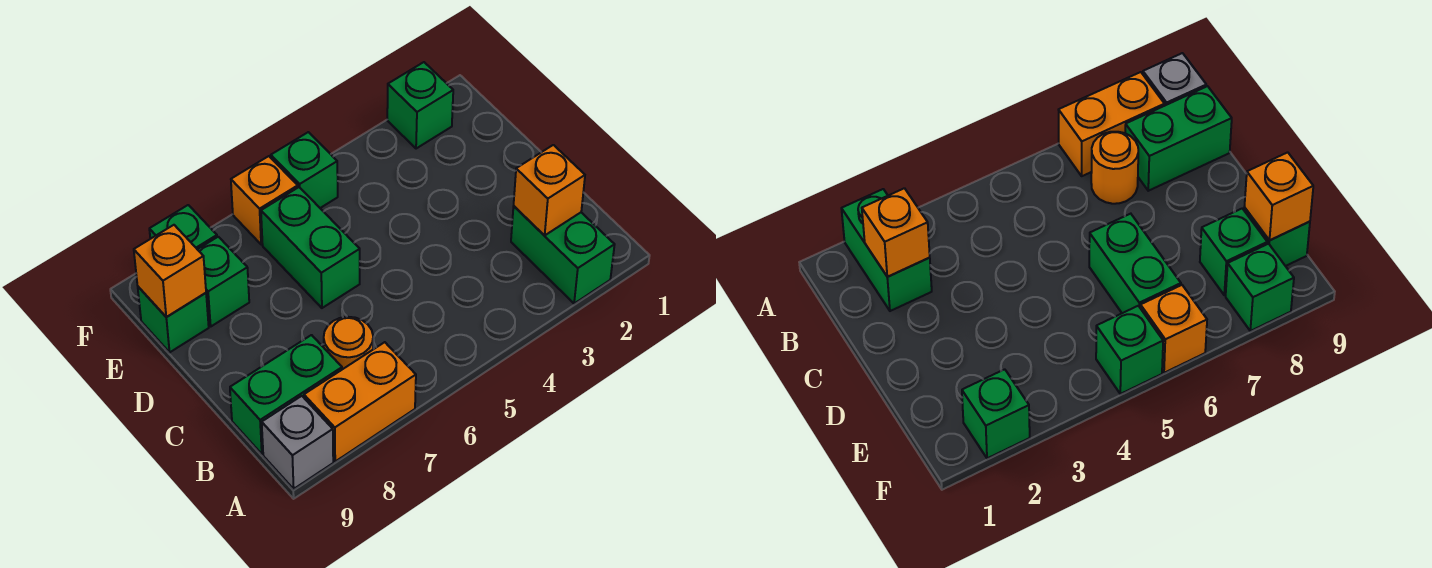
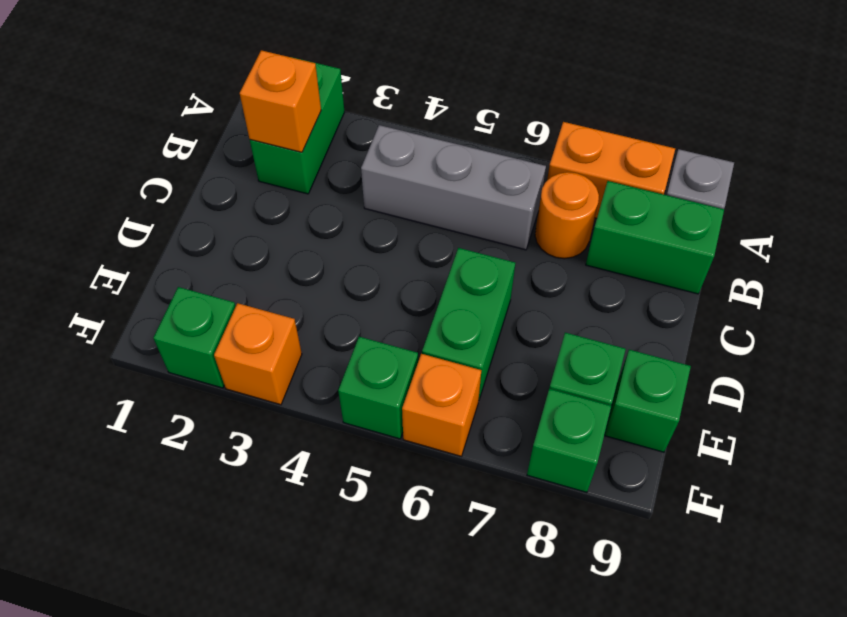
none -> grey 1x3 brick [361,125,546,250]
orange 1x1 brick [134,225,206,317] -> orange 1x1 brick moved to [214,303,302,405]

